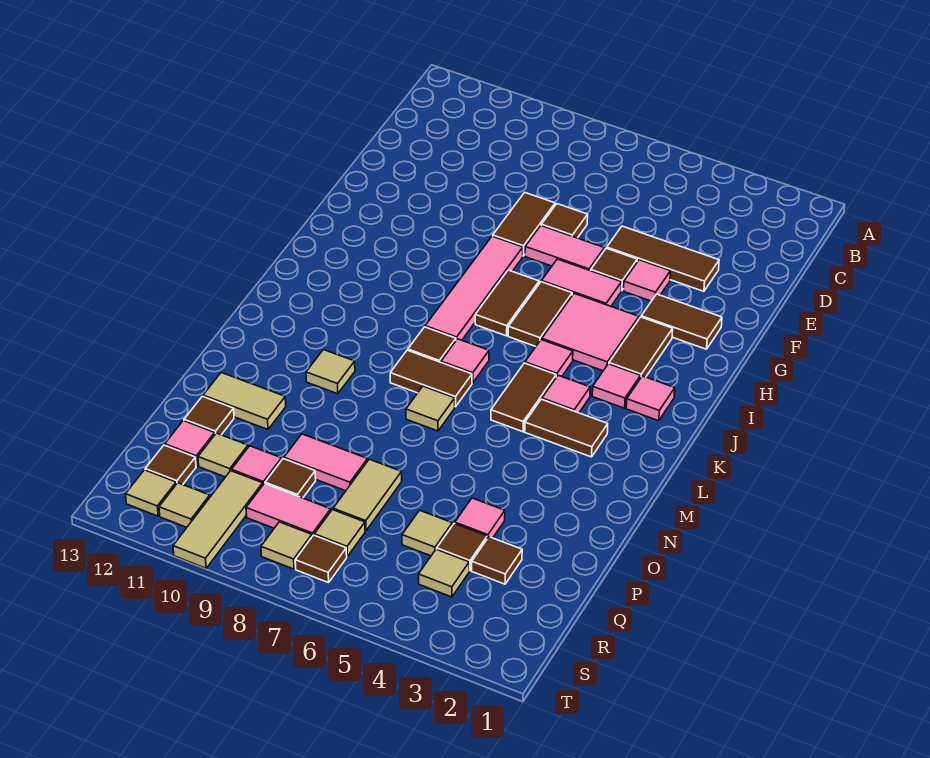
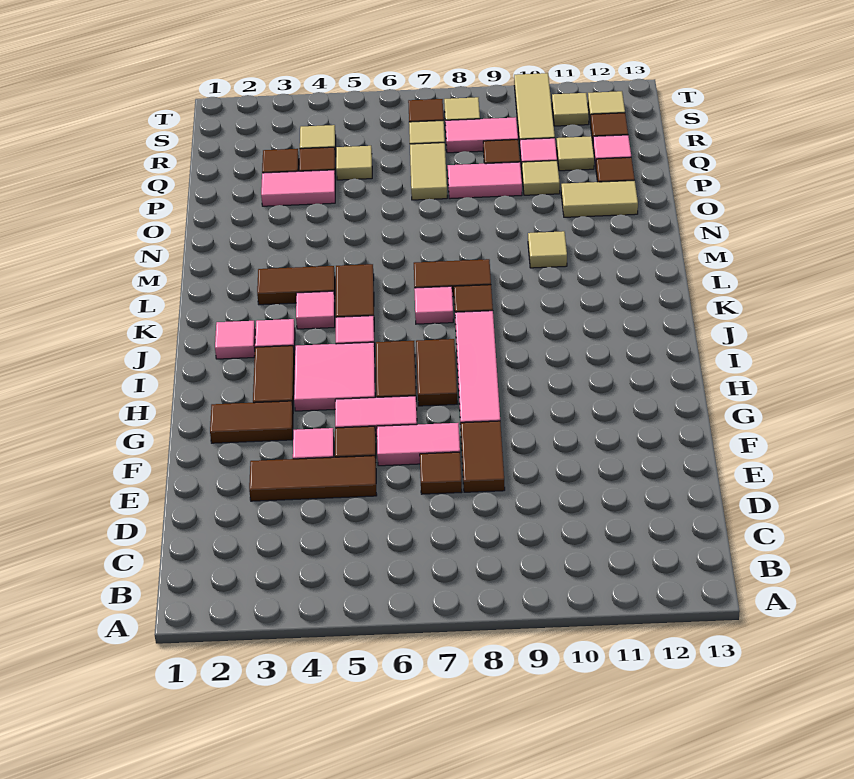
tan 1x1 tile [406,386,455,431] -> tan 1x1 tile moved to [522,161,560,195]
pink 1x1 tile [455,498,505,539] -> pink 1x2 tile [261,170,335,206]

